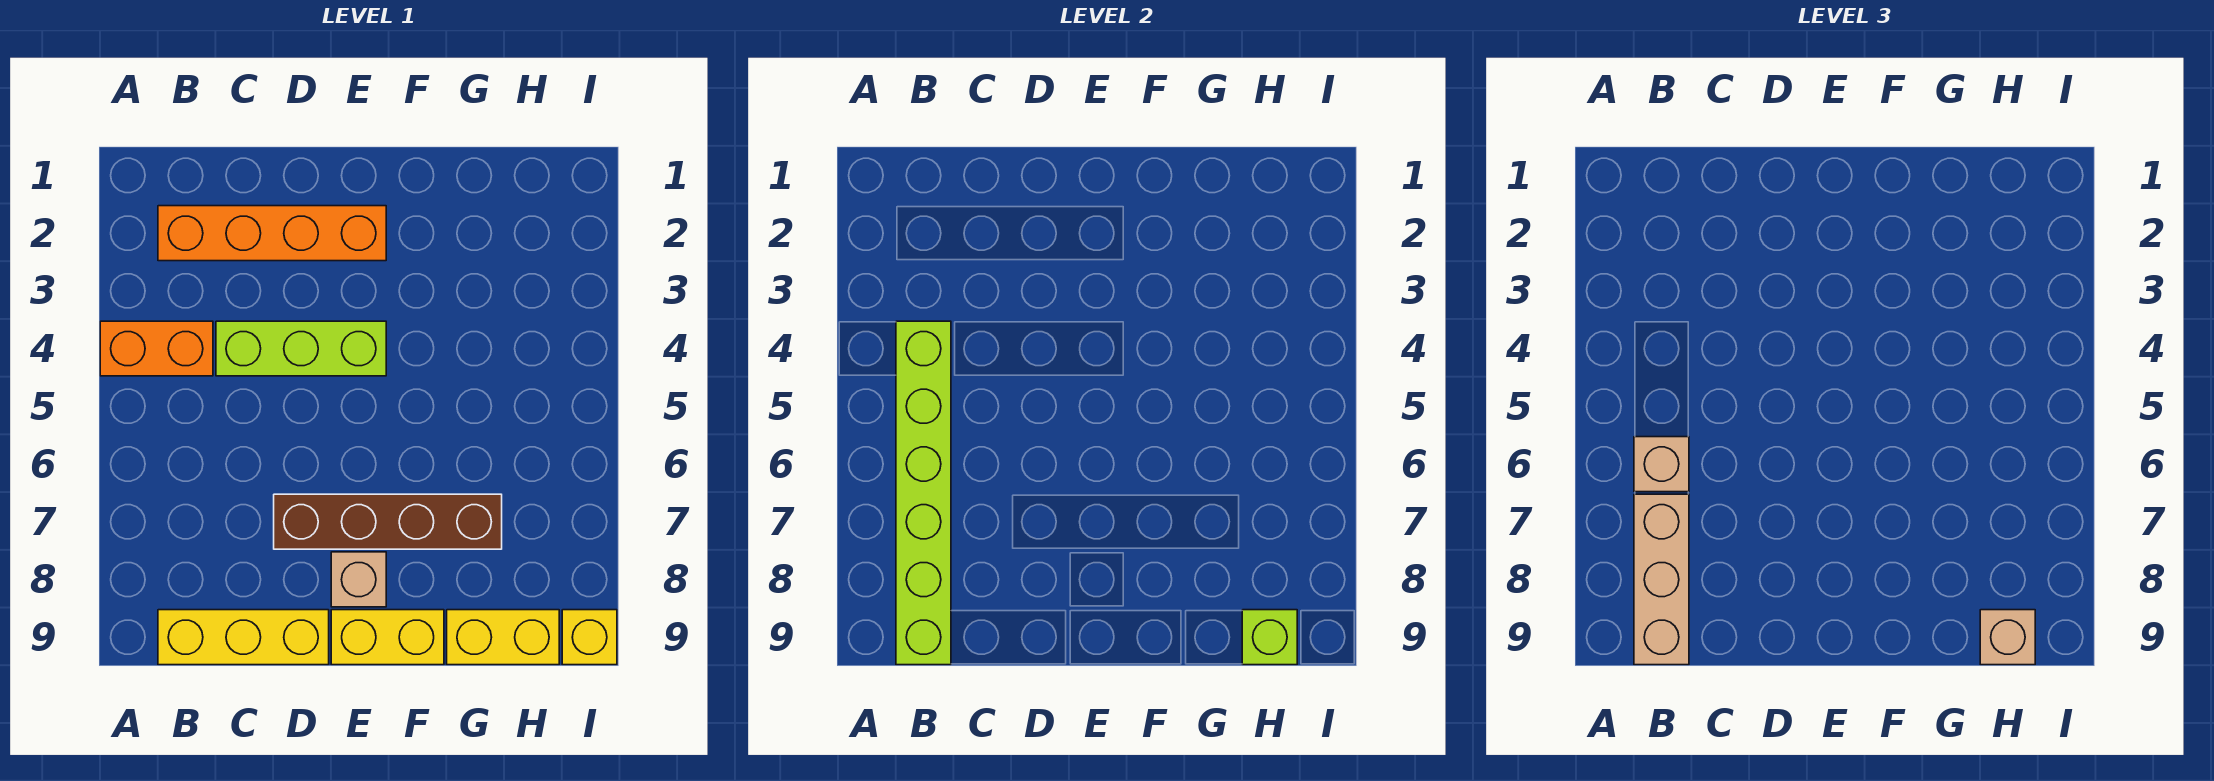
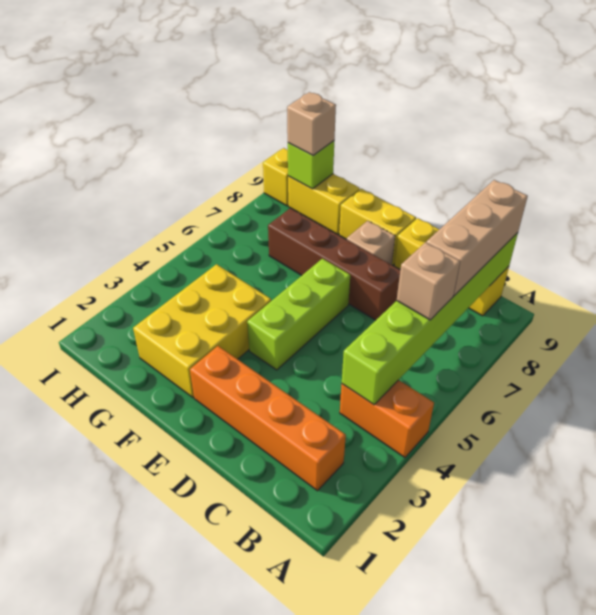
lime 1x3 brick [216,321,386,376] -> lime 1x3 brick turned to [247,259,350,370]
none -> yellow 2x3 brick [133,264,271,398]

